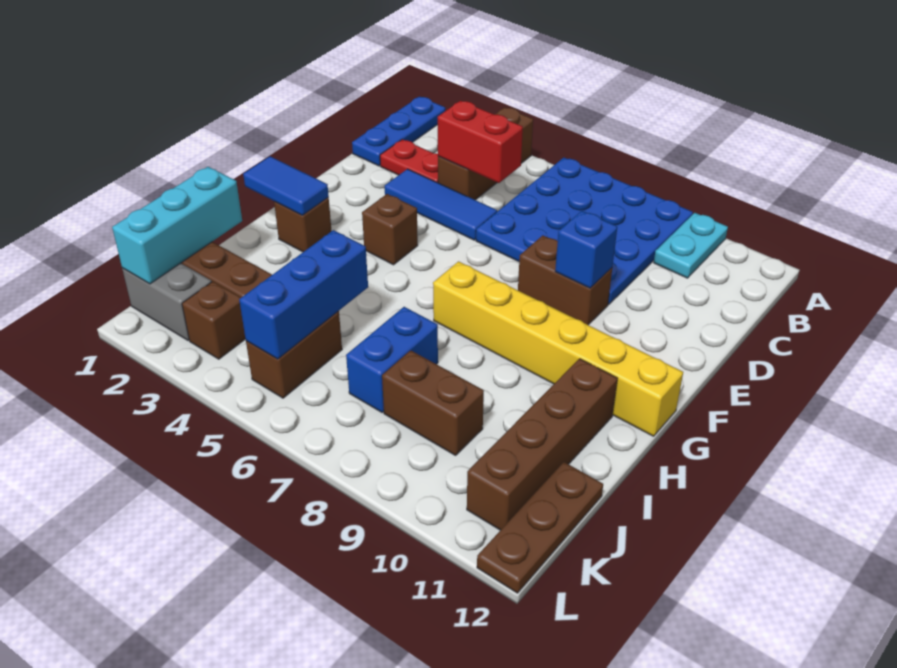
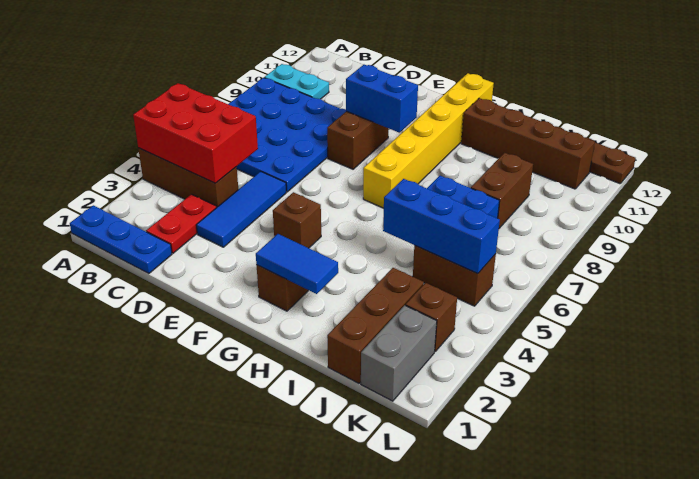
red 1x2 brick [438,101,523,183] -> red 2x3 brick [133,83,258,183]
blue 1x1 brick [555,211,617,288] -> blue 1x2 brick [346,65,418,133]
blue 1x2 tile [243,156,329,215] -> blue 1x2 tile turned to [256,234,338,294]
cyan 1x3 brick [112,167,242,284] -> none

